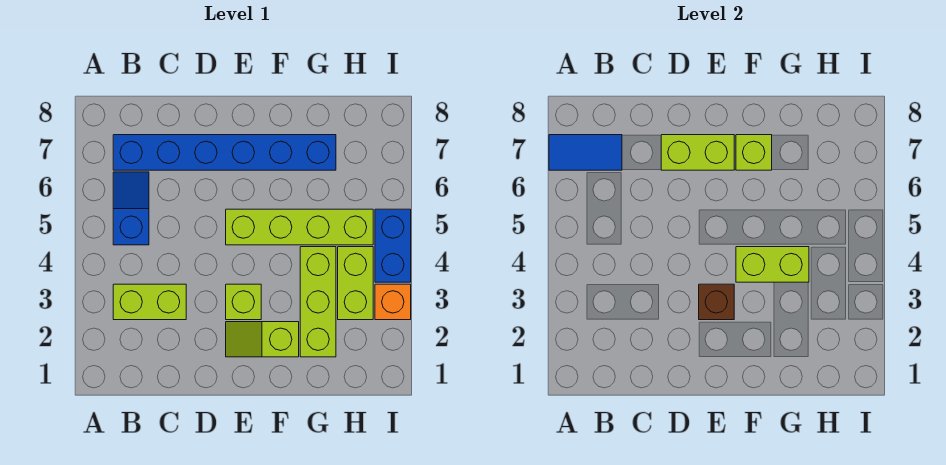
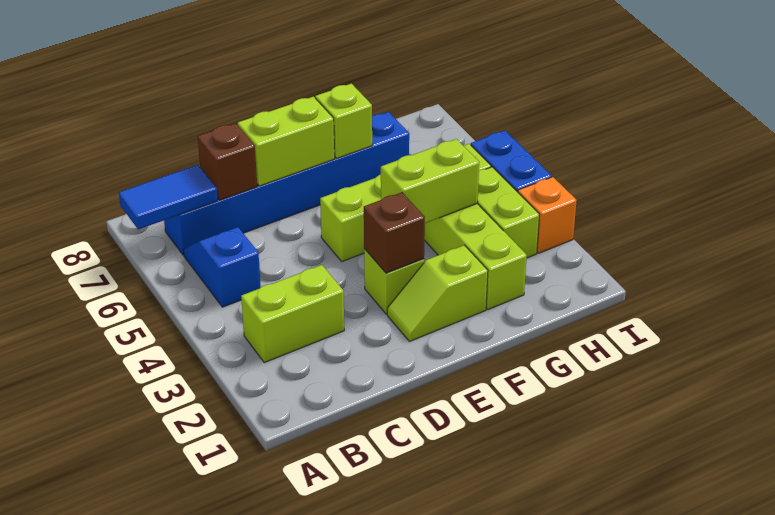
none -> brown 1x1 brick [198,123,257,200]

